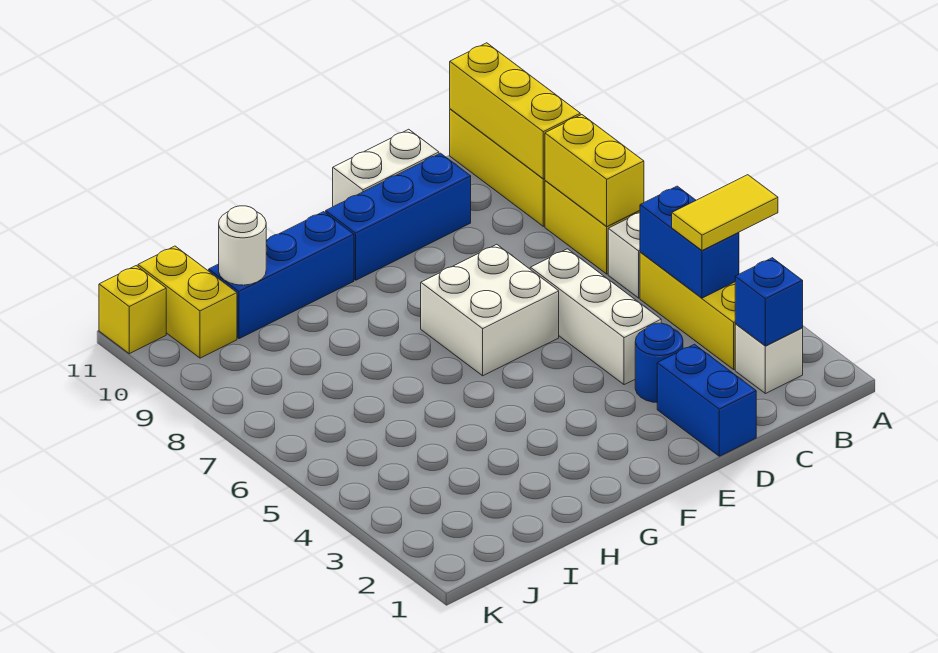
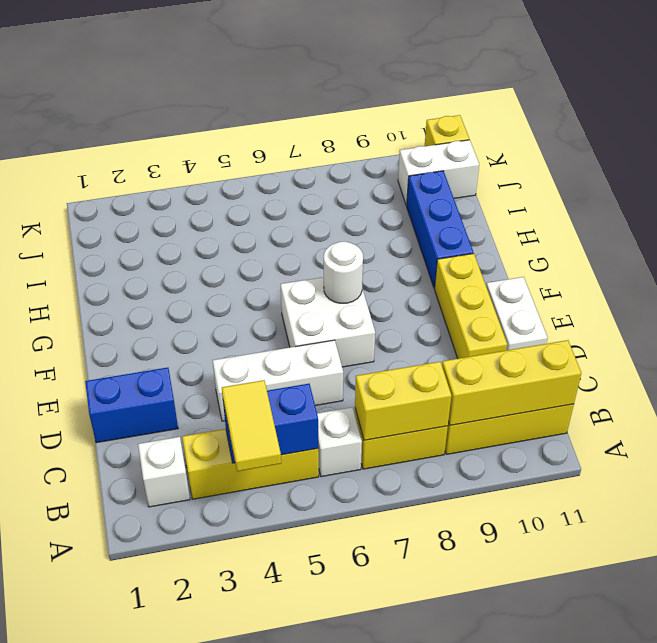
blue 1x1 brick [735,258,803,346] -> none
blue 1x1 round brick [635,323,683,402] -> none
blue 1x3 brick [326,153,471,280] -> yellow 1x3 brick [435,253,507,359]
white 1x1 round brick [219,206,266,285] -> white 1x1 round brick moved to [324,242,363,303]
yellow 1x2 brick [138,246,237,358] -> white 1x2 brick [398,140,479,205]

